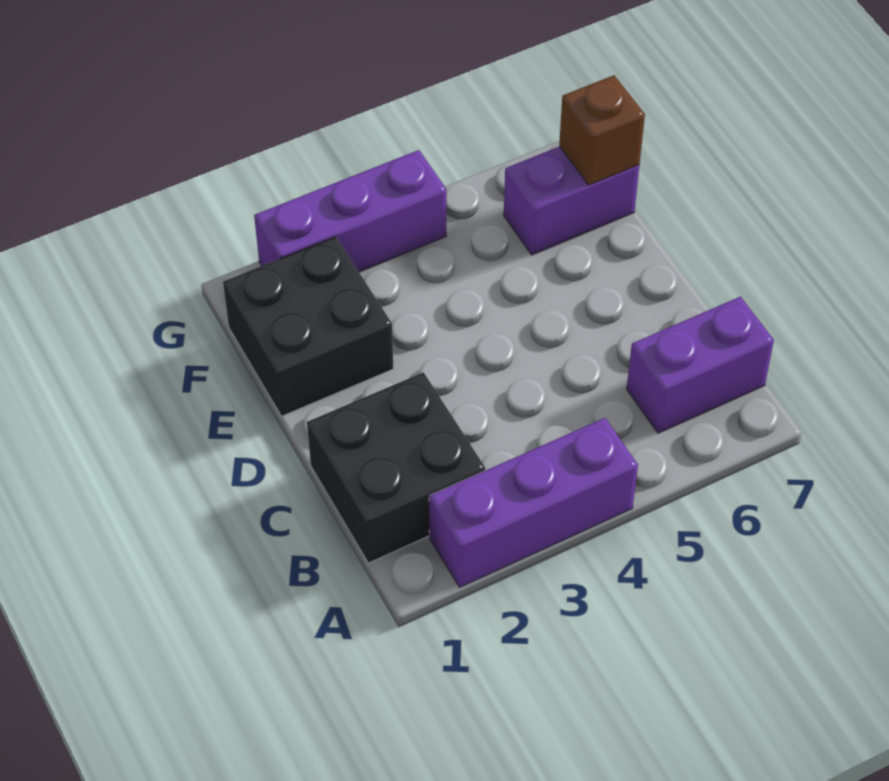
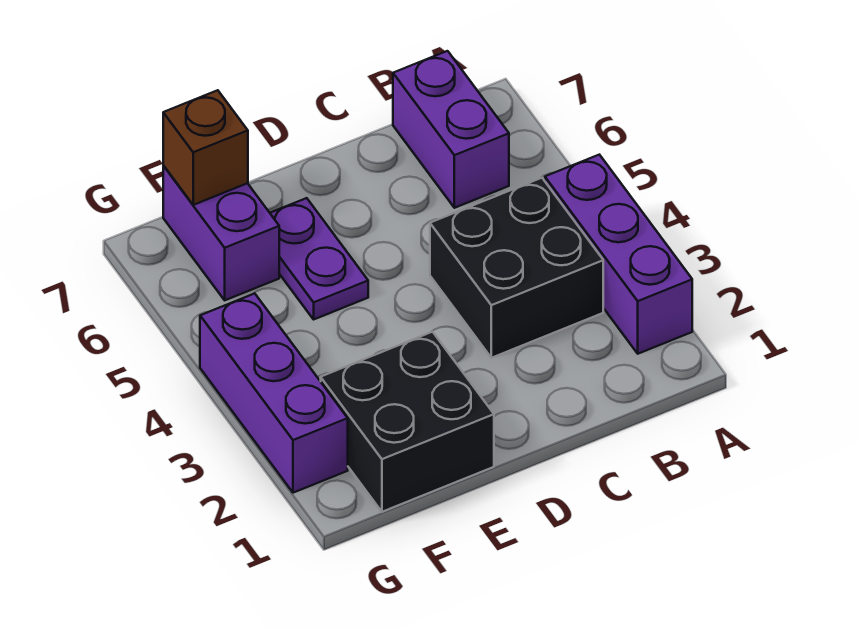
black 2x2 brick [307,372,485,563] -> black 2x2 brick moved to [430,178,603,358]
none -> purple 1x2 plate [270,198,368,319]

